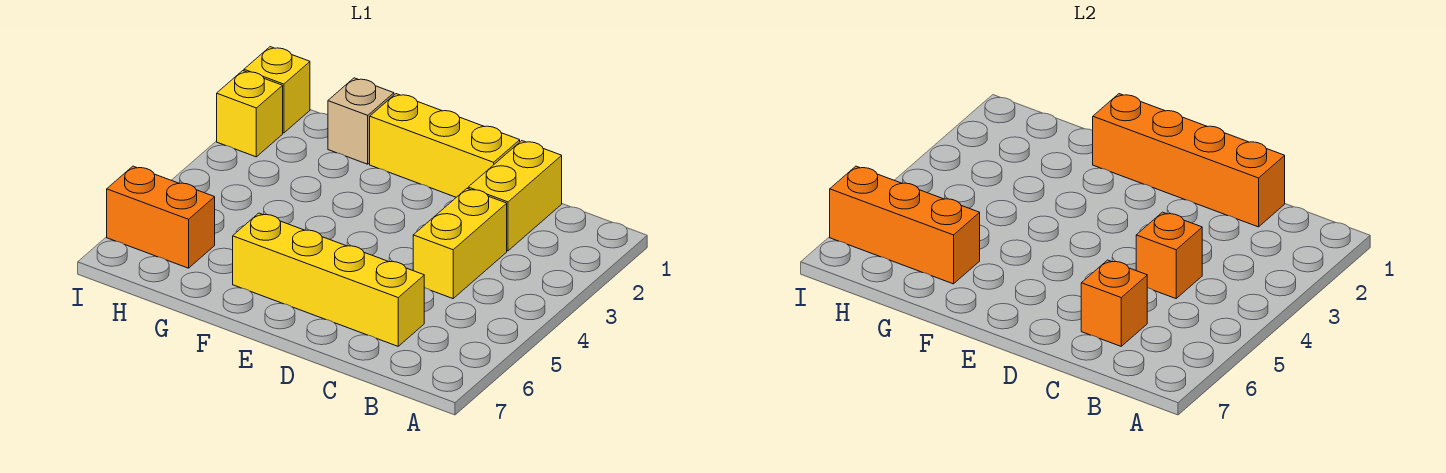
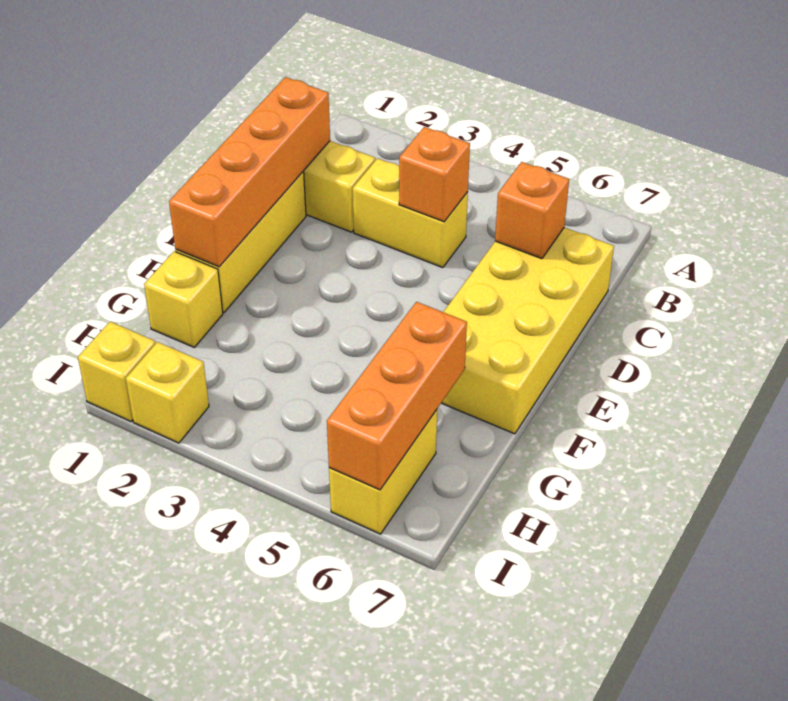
yellow 1x4 brick [233,213,424,346] -> yellow 2x4 brick [441,227,614,434]
tan 1x1 brick [328,78,394,164] -> yellow 1x1 brick [144,251,223,347]
orange 1x2 brick [107,166,215,268] -> yellow 1x2 brick [329,410,437,534]

